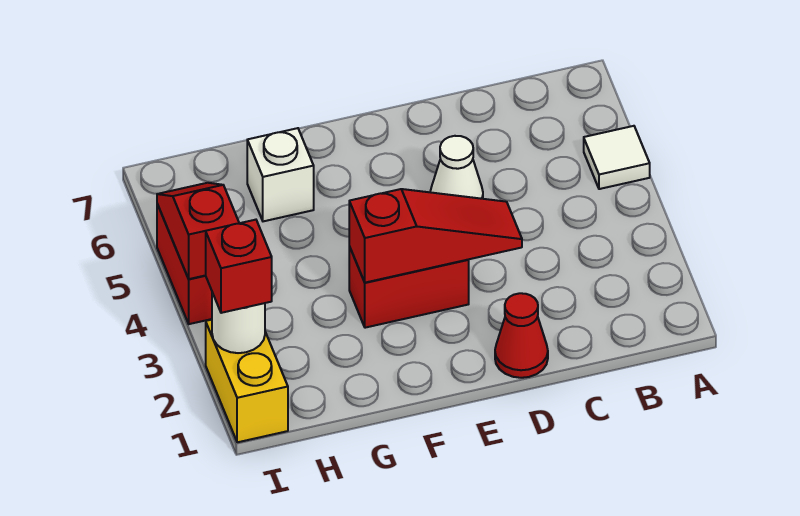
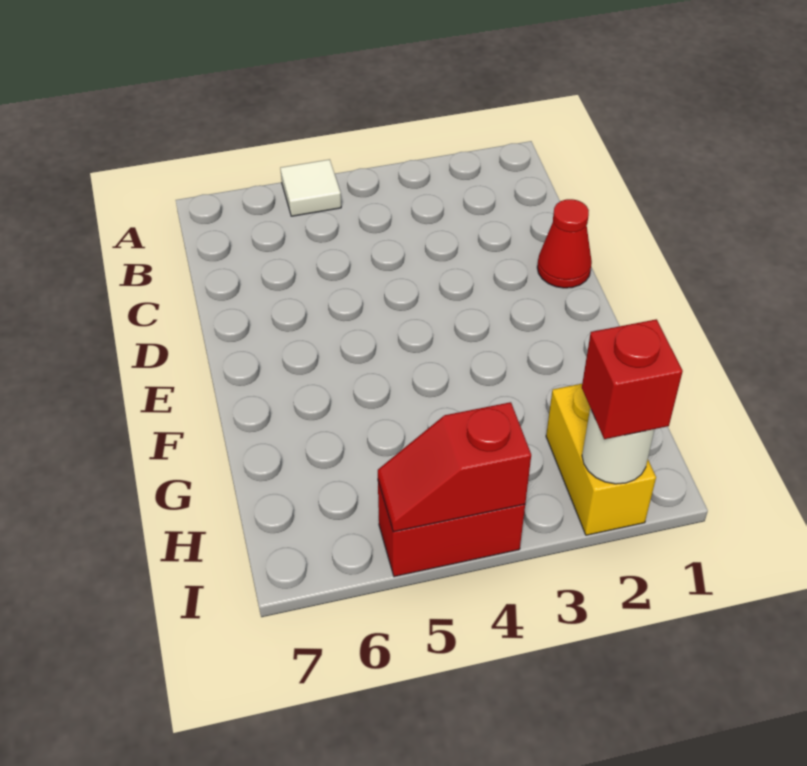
red 1x3 slope [349,189,522,283] -> none
white 1x1 cone [430,136,483,199] -> none
red 1x2 brick [349,247,469,328] -> none
white 1x1 brick [247,128,314,221] -> none
yellow 1x2 brick [206,320,288,442] -> yellow 1x2 brick turned to [546,384,656,535]

